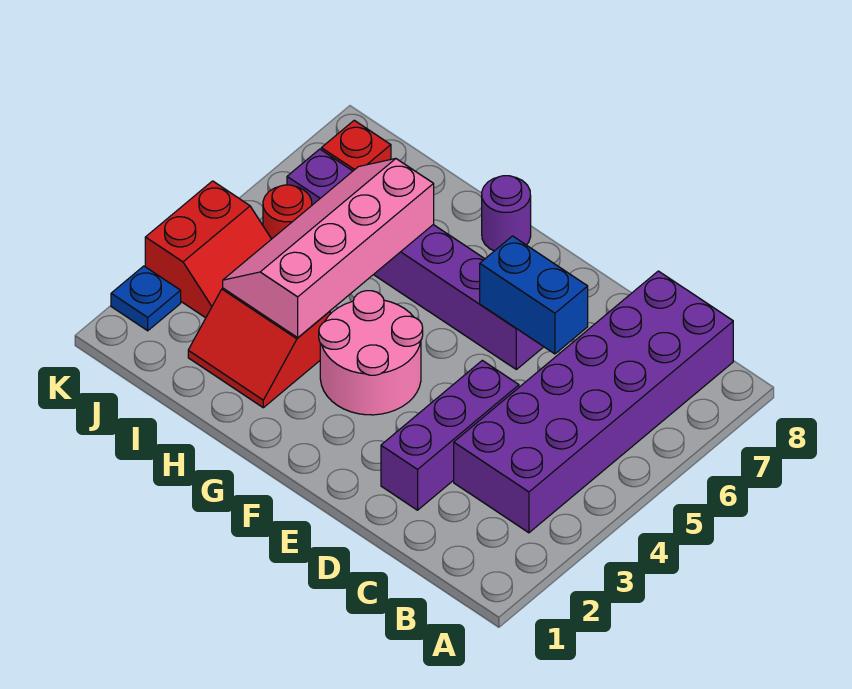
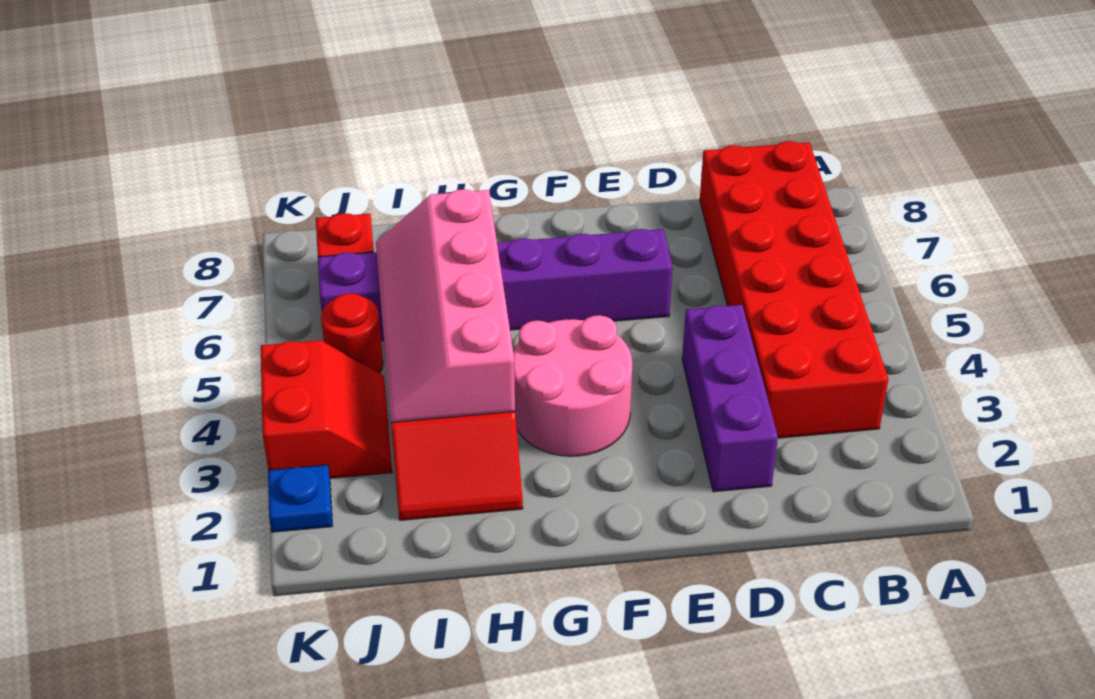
purple 2x6 brick [454,271,733,533] -> red 2x6 brick [700,141,888,438]
blue 1x2 brick [480,236,588,354] -> none
purple 1x1 round brick [482,176,531,251] -> none

